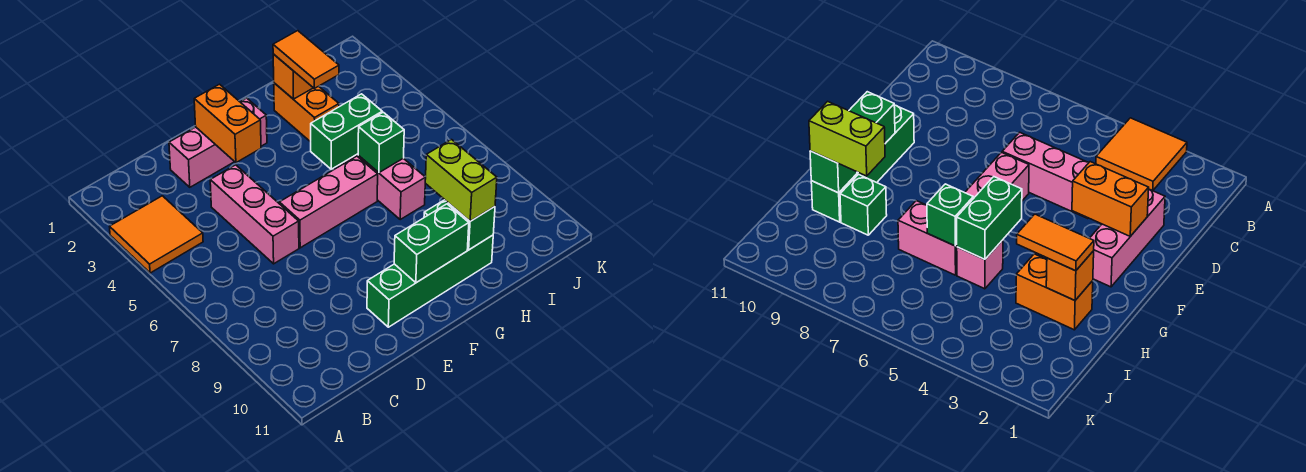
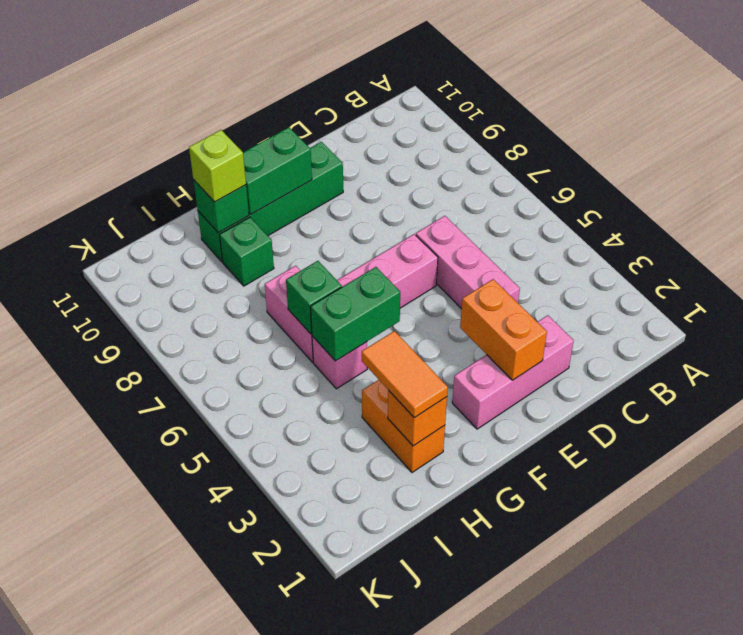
orange 2x2 tile [110,196,203,273] -> none
lime 1x2 brick [425,140,497,221] -> lime 1x1 brick [189,130,246,202]

